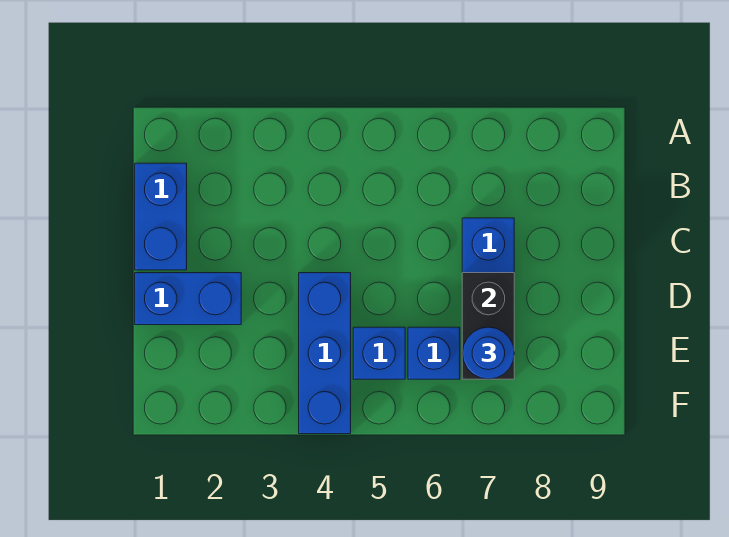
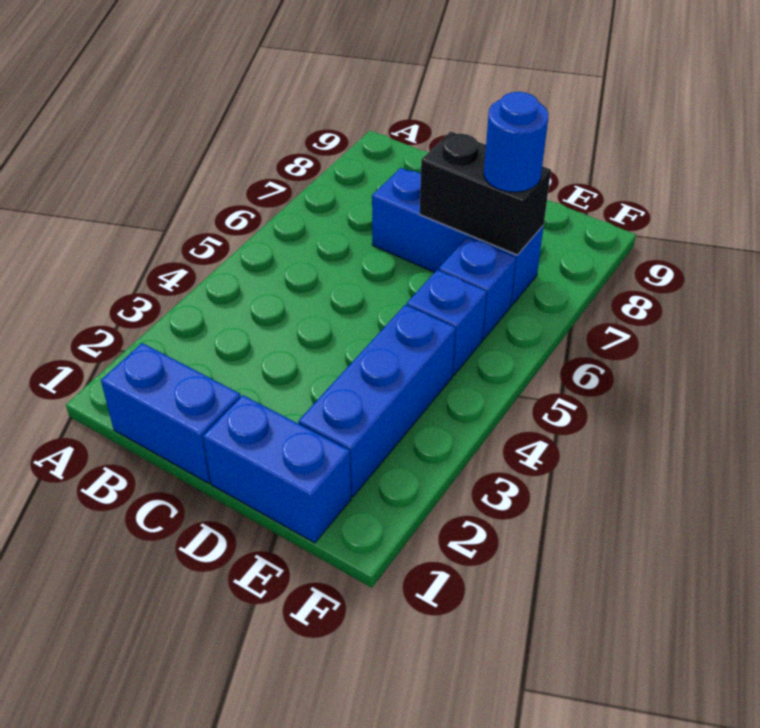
blue 1x2 brick [135,273,241,325] -> blue 1x2 brick turned to [203,395,351,543]
blue 1x3 brick [299,273,351,434] -> blue 1x3 brick turned to [298,305,456,497]

